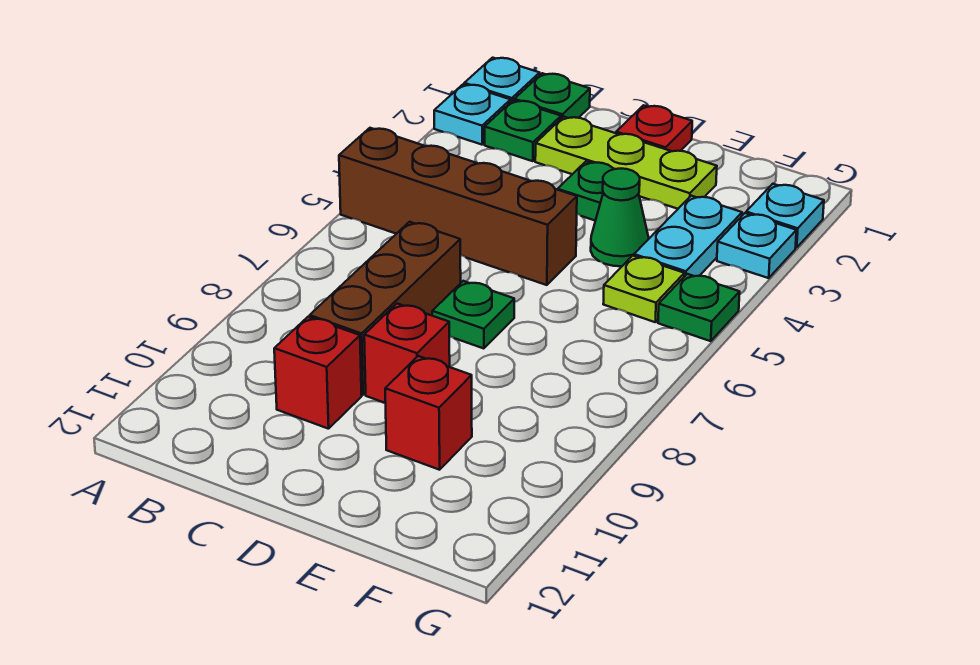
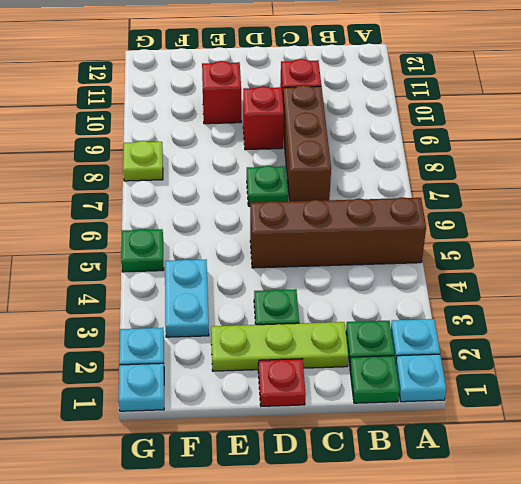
green 1x1 cone [591,169,649,266] -> none
lime 1x1 plate [603,256,684,322] -> lime 1x1 plate moved to [123,141,163,181]
cyan 1x1 plate [717,213,796,278] -> cyan 1x1 plate moved to [119,363,164,411]

